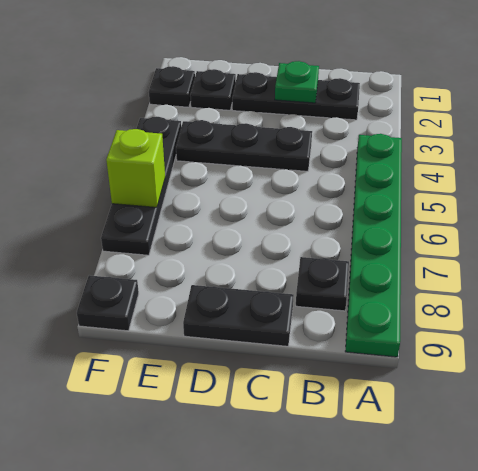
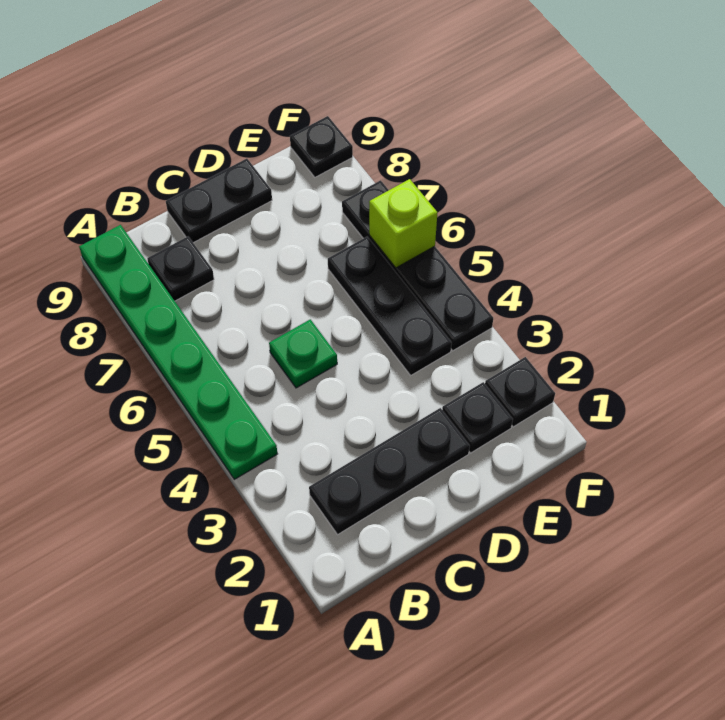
green 1x1 plate [275,61,319,103] -> green 1x1 plate moved to [269,319,337,388]
black 1x3 plate [176,120,312,171] -> black 1x3 plate turned to [328,237,452,375]

